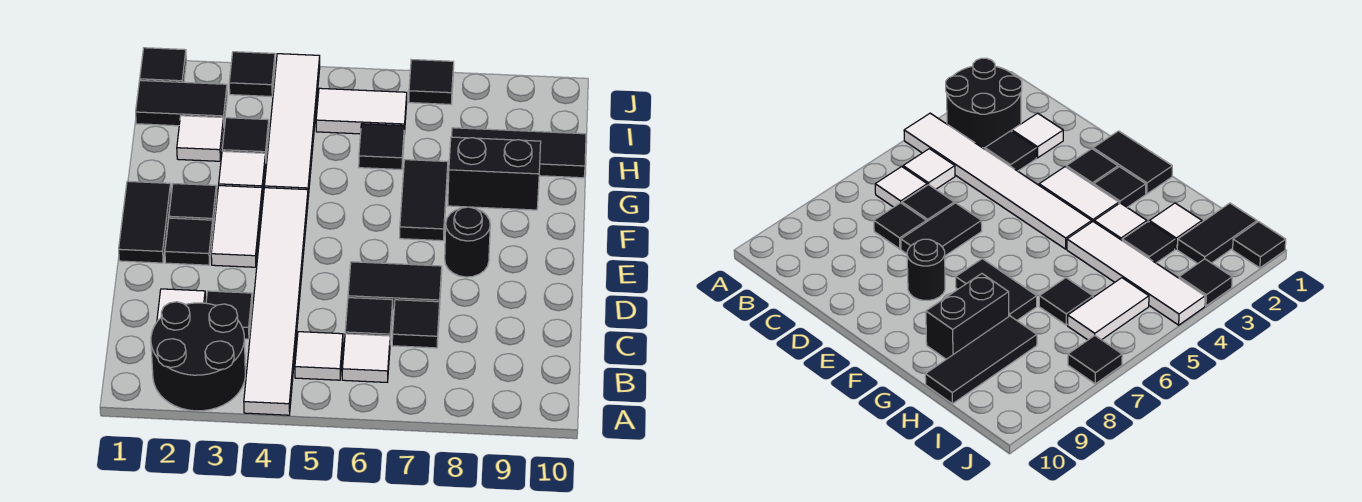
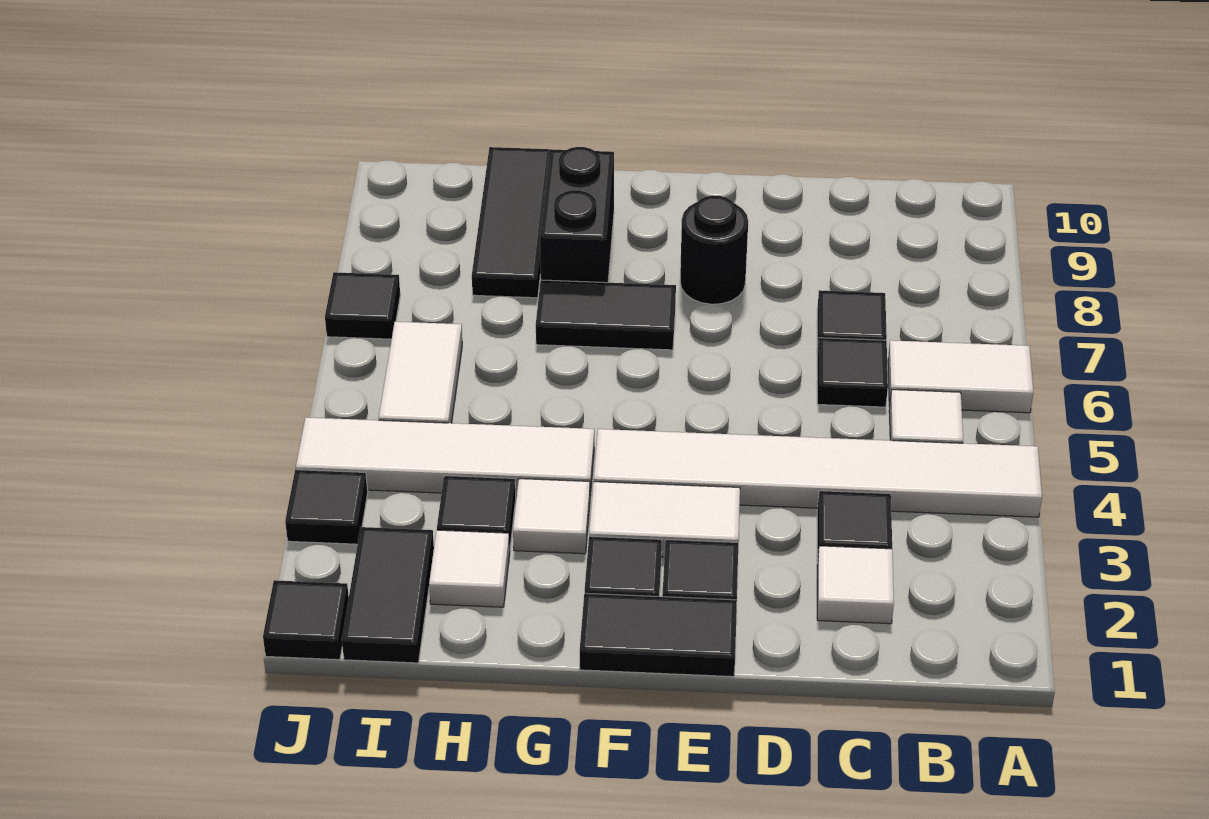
black 2x2 round brick [151,302,245,411] -> none
white 1x1 tile [342,334,390,382] -> white 1x2 tile [888,340,1033,413]
black 1x2 tile [348,262,442,310] -> none
black 1x1 tile [359,124,404,170] -> none

